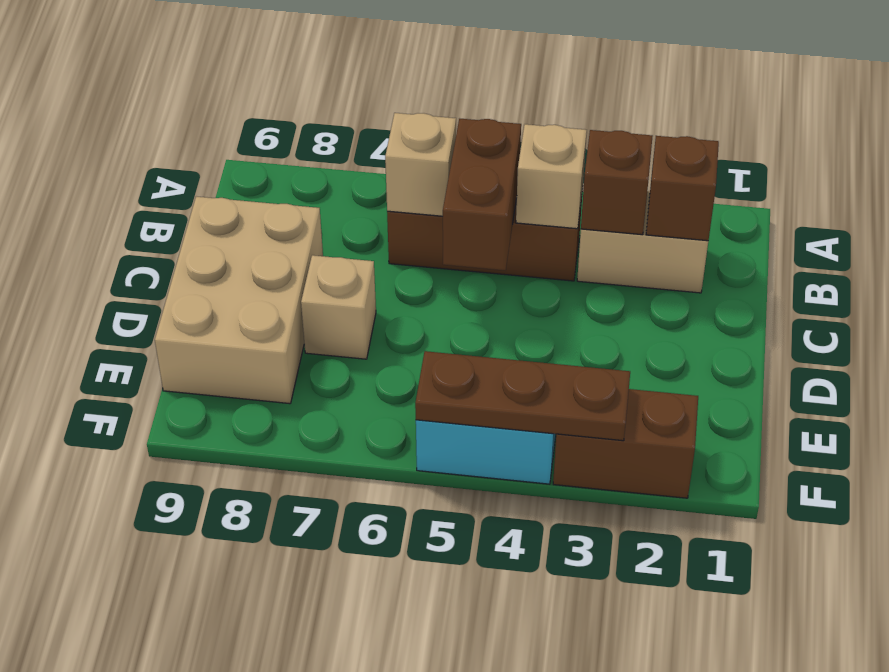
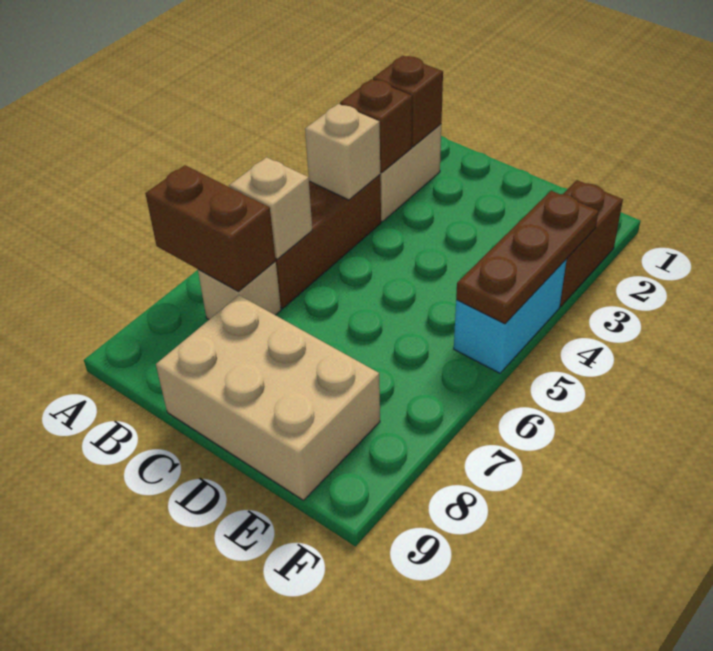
brown 1x2 brick [442,119,521,270] -> brown 1x2 brick moved to [145,165,276,291]
tan 1x1 brick [301,255,376,359] -> tan 1x1 brick moved to [198,262,281,319]

